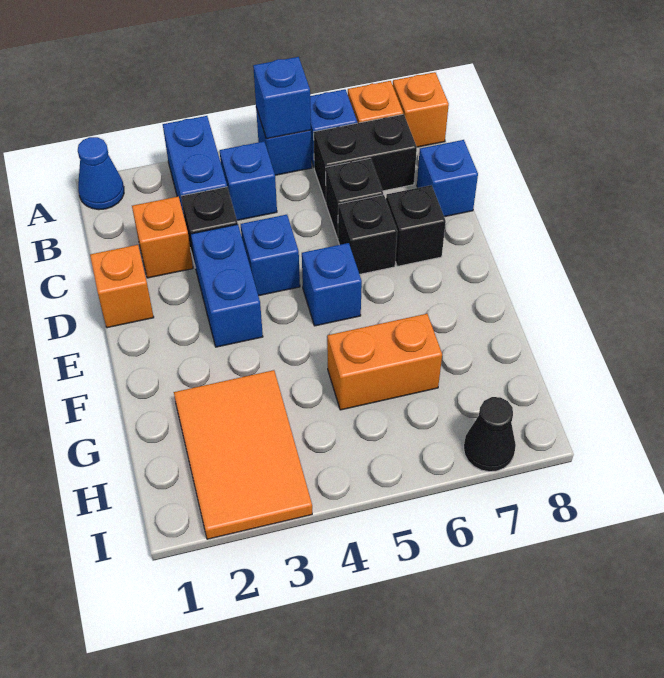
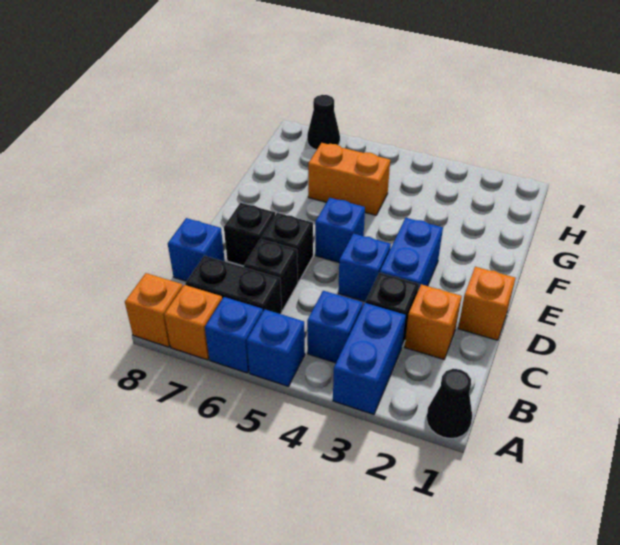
blue 1x1 cone [78,137,124,210] -> black 1x1 cone [426,369,472,438]
blue 1x1 brick [253,57,311,139] -> none
orange 2x3 tile [174,370,312,539] -> none

